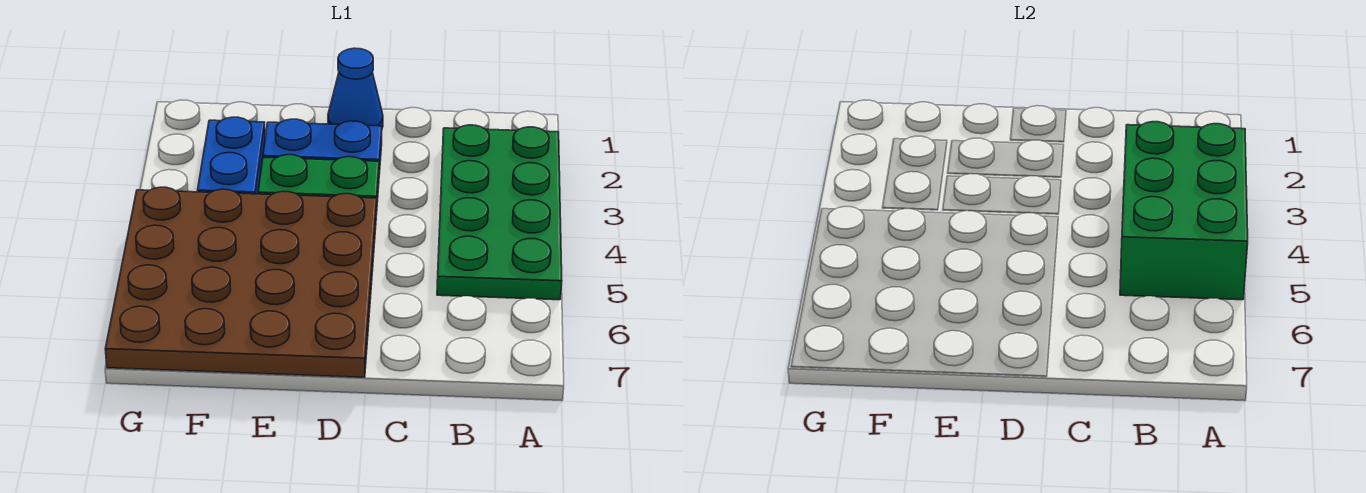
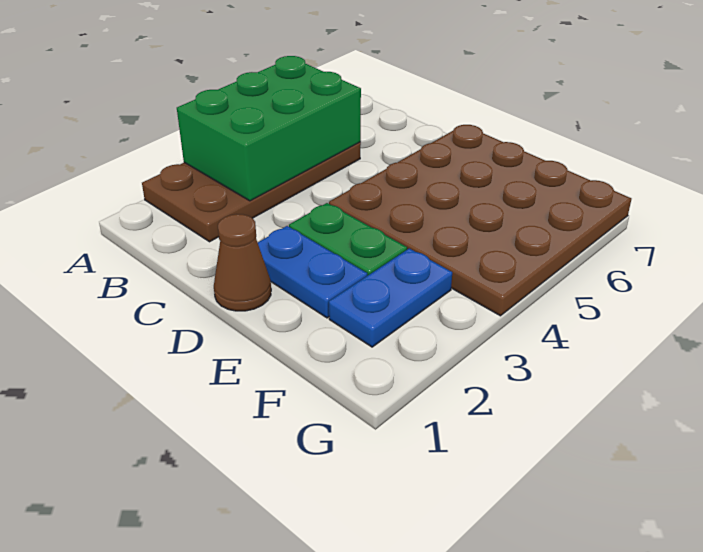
green 2x4 plate [437,125,562,300] -> brown 2x4 plate [142,142,361,242]
blue 1x1 cone [328,48,383,128] -> brown 1x1 cone [214,214,271,311]

